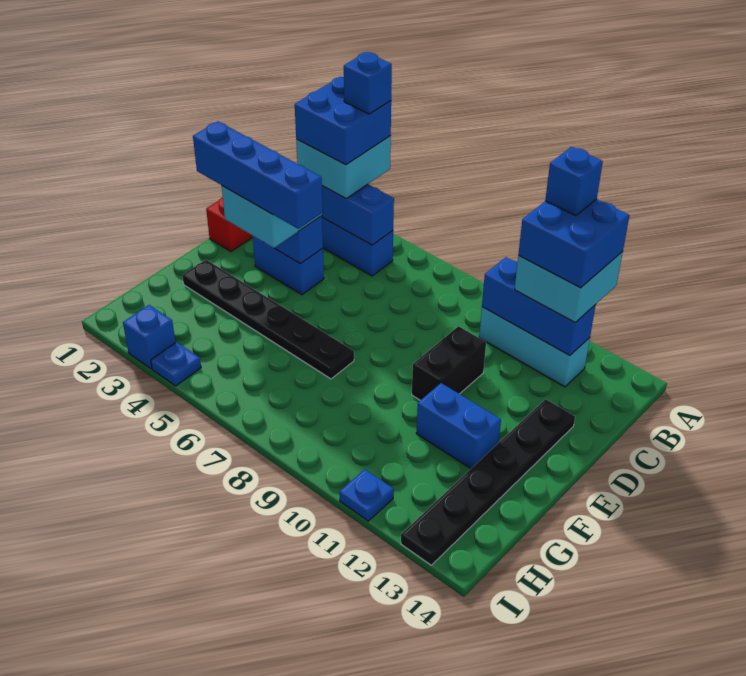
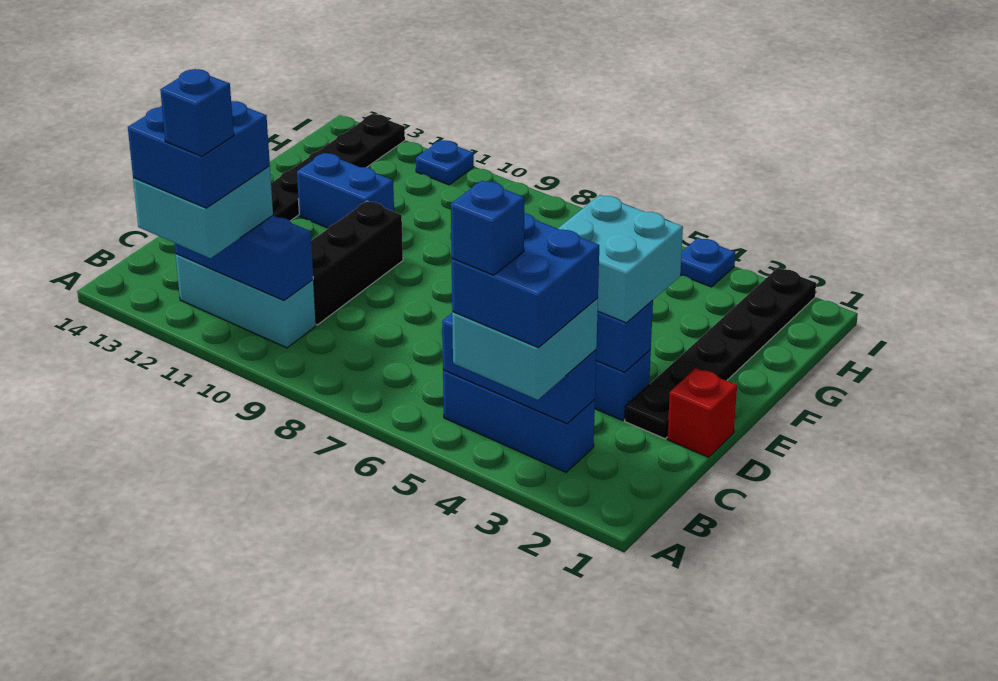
black 1x2 brick [412,326,486,400] -> black 1x3 brick [311,201,403,325]
blue 1x4 brick [193,121,323,229] -> none
black 1x6 plate [182,260,354,379] -> black 1x6 plate turned to [625,268,816,439]
blue 1x1 brick [123,305,176,369] -> none

